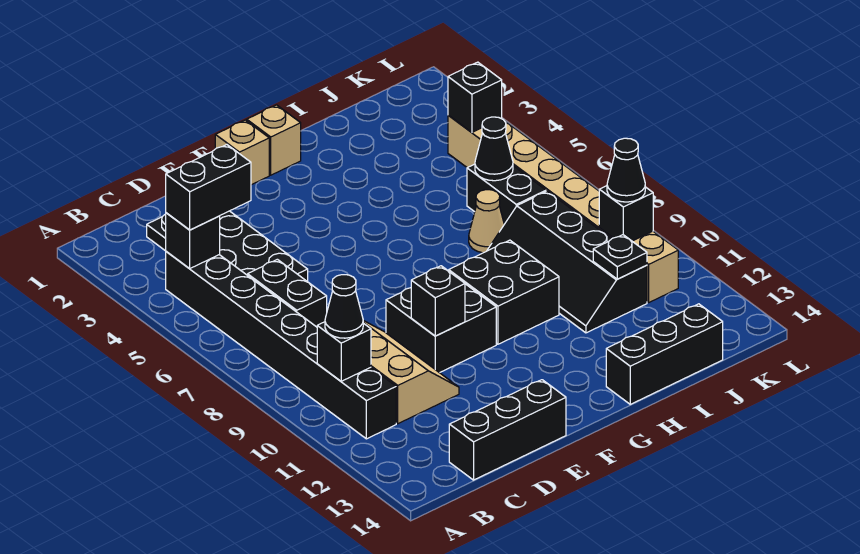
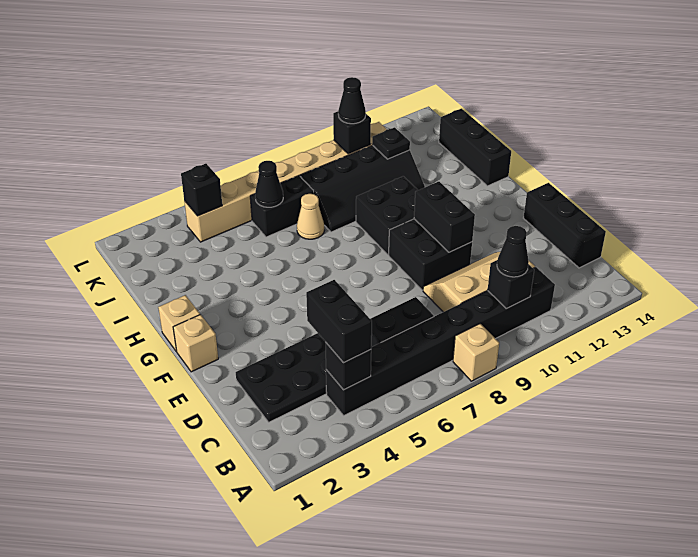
none -> tan 1x1 brick [453,324,499,381]
black 1x1 brick [411,266,465,336] -> black 1x2 brick [414,182,475,252]

